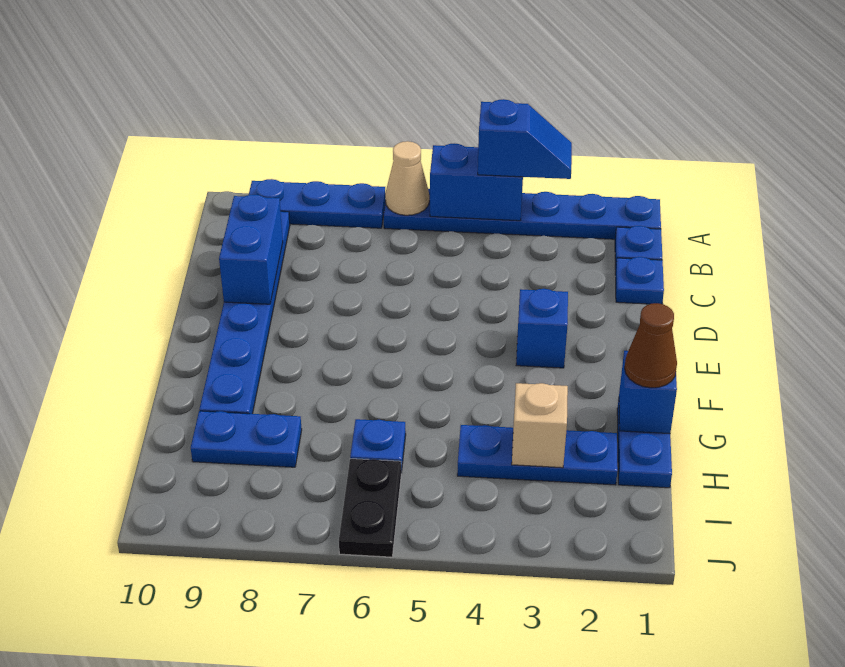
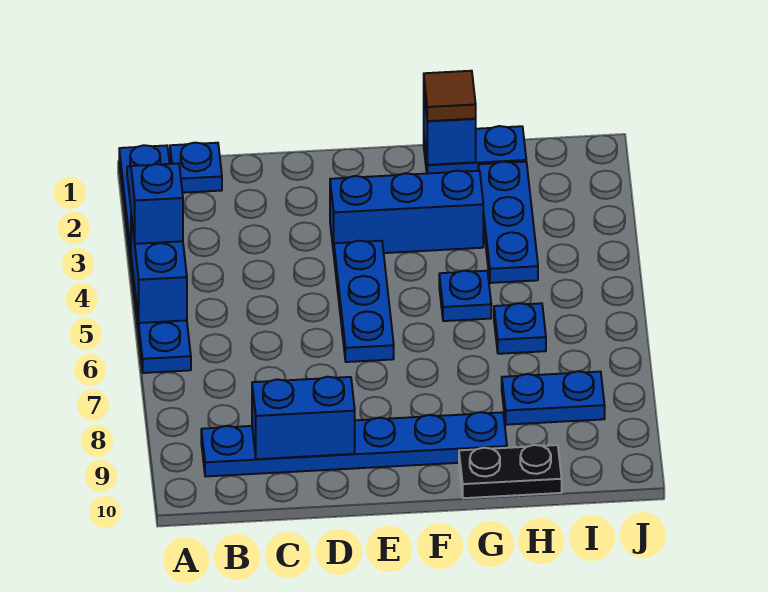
tan 1x1 cone [385,141,429,215] -> none
blue 1x3 plate [249,179,386,228] -> blue 1x3 plate moved to [334,241,394,362]
blue 1x1 plate [615,257,664,304] -> blue 1x1 plate moved to [439,271,491,321]
blue 1x1 brick [516,289,568,368] -> blue 1x3 brick [330,171,483,253]
brown 1x1 cone [625,303,677,388] -> brown 1x1 tile [424,71,476,121]
tan 1x1 brick [512,383,568,468] -> none
blue 1x2 plate [191,411,302,467] -> blue 1x2 plate turned to [502,371,605,425]
black 1x2 plate [339,459,401,557] -> black 1x2 plate moved to [459,445,562,498]

